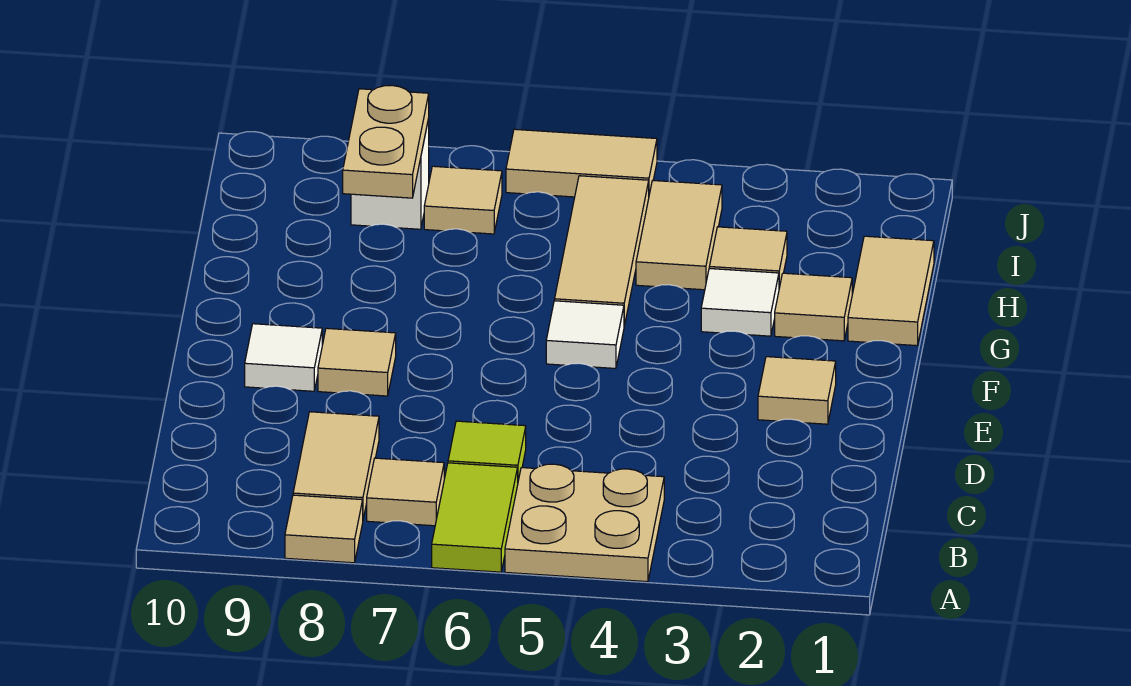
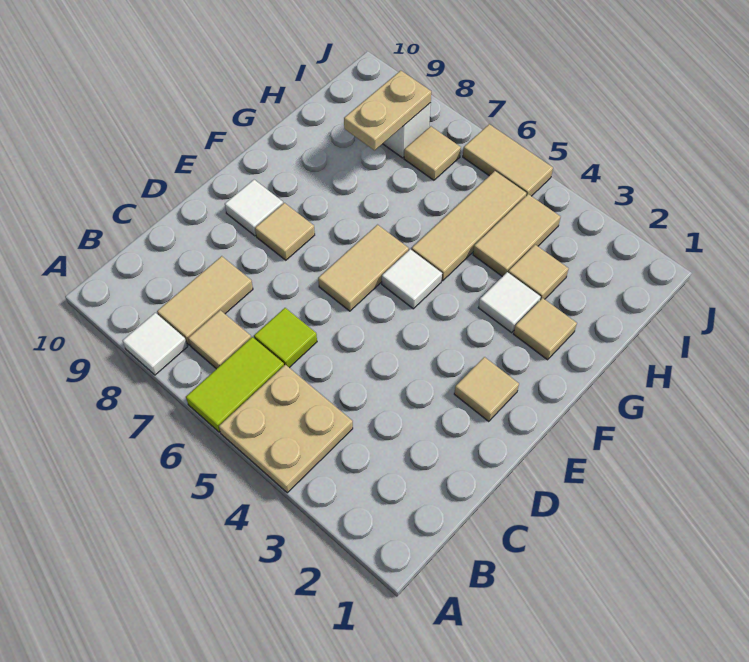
tan 1x1 tile [285,495,363,563] -> white 1x1 tile [122,313,188,375]
tan 1x2 tile [848,236,934,346] -> tan 1x2 tile moved to [318,225,409,311]

